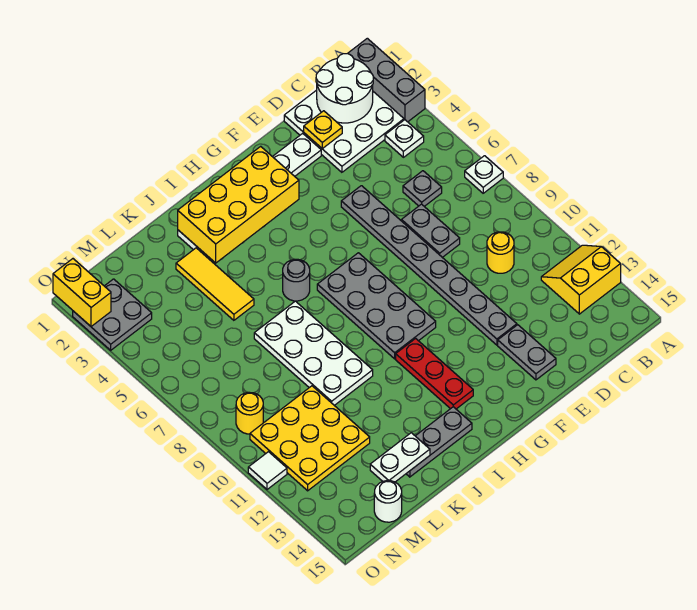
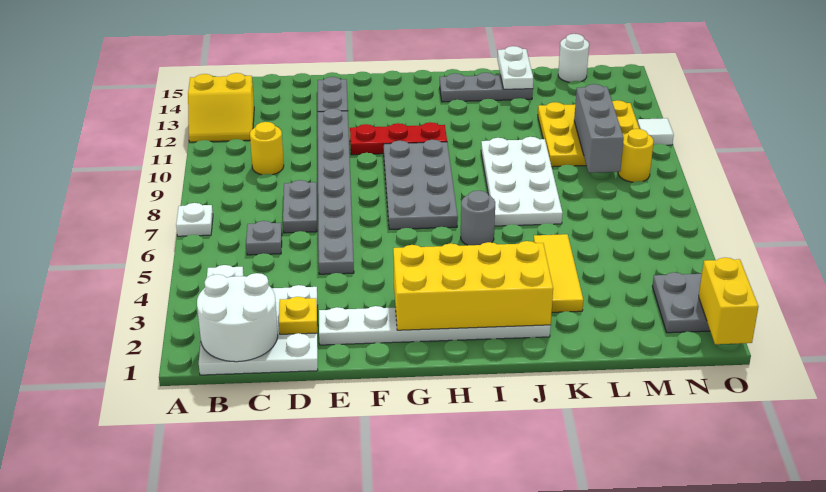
grey 1x3 brick [348,38,425,122] -> grey 1x3 brick moved to [574,84,624,173]
red 1x3 plate [396,338,473,409] -> red 1x3 plate turned to [350,122,447,155]
white 1x2 plate [370,433,430,482] -> white 1x2 plate turned to [497,46,533,89]

